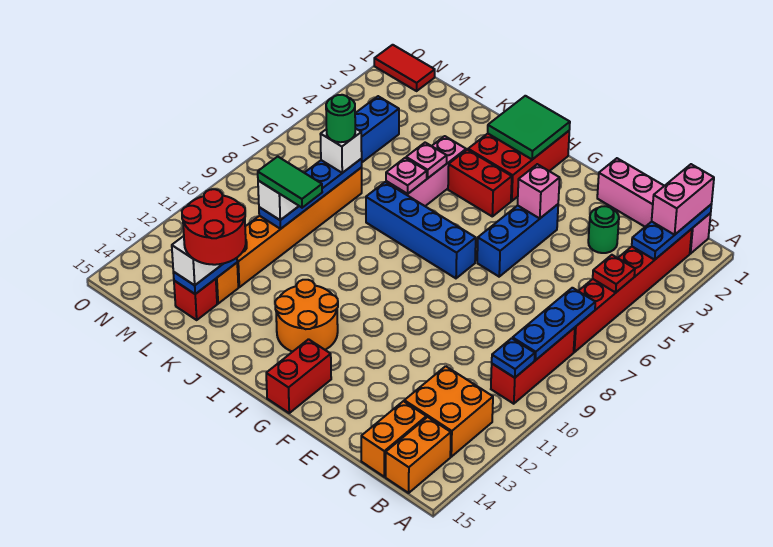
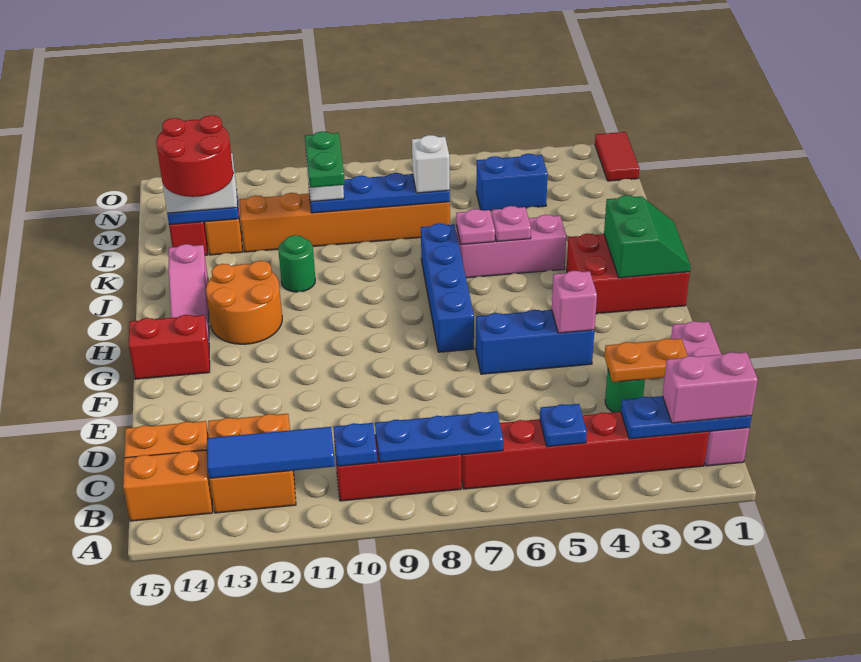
red 1x1 plate [593,255,635,292] -> blue 1x1 plate [540,404,587,447]
none -> blue 1x3 tile [207,427,335,479]
none -> orange 1x2 plate [604,339,688,382]
green 2x2 tile [488,96,570,159] -> green 2x2 slope [604,195,691,278]
red 1x2 brick [448,150,512,216] -> none
none -> pink 1x3 slope [169,244,209,343]
green 1x2 tile [258,157,322,208] -> green 1x2 plate [305,131,345,188]
green 1x1 round brick [326,95,355,142] -> green 1x1 round brick moved to [278,235,315,292]

